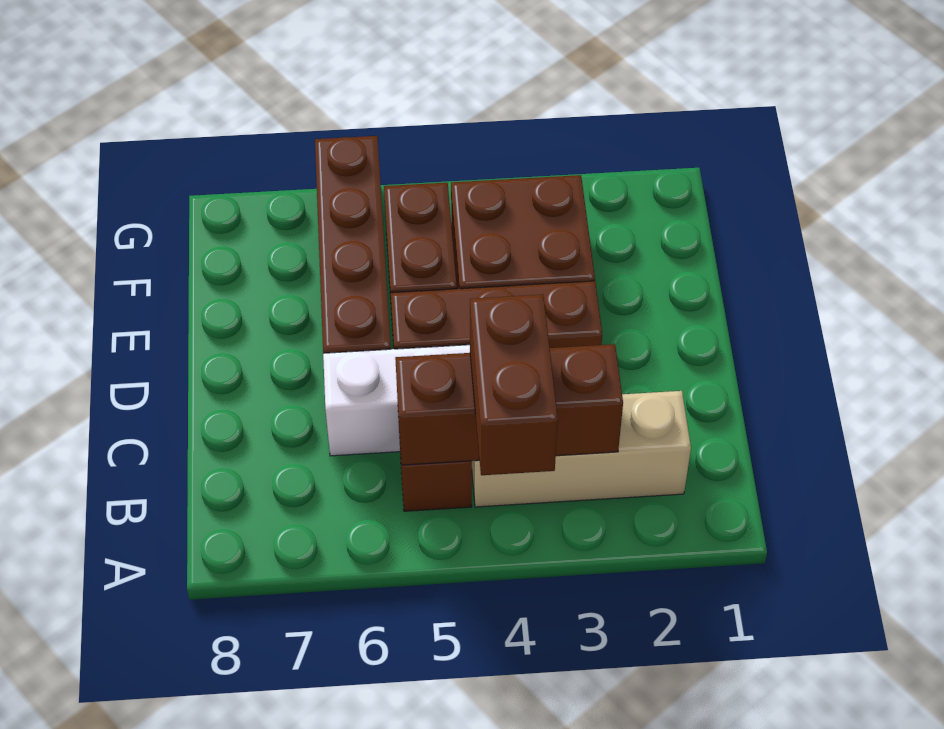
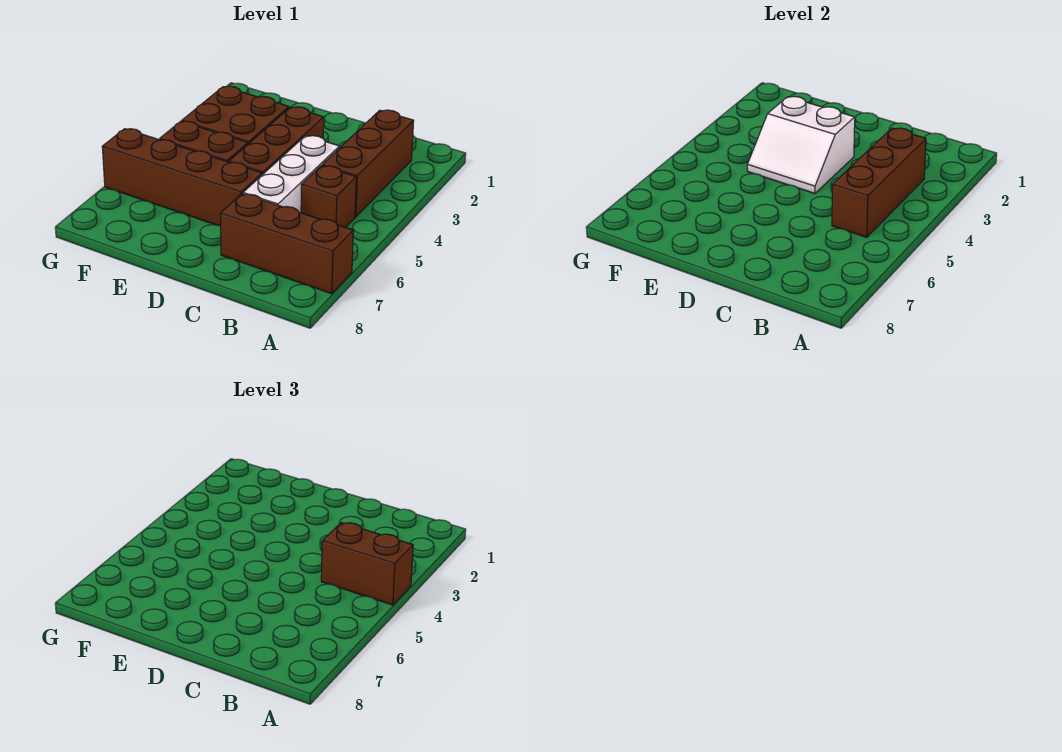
none -> brown 1x3 brick [220,194,353,294]
tan 1x3 brick [472,391,691,507] -> brown 1x3 brick [322,110,414,217]
none -> white 2x2 slope [747,96,855,194]

